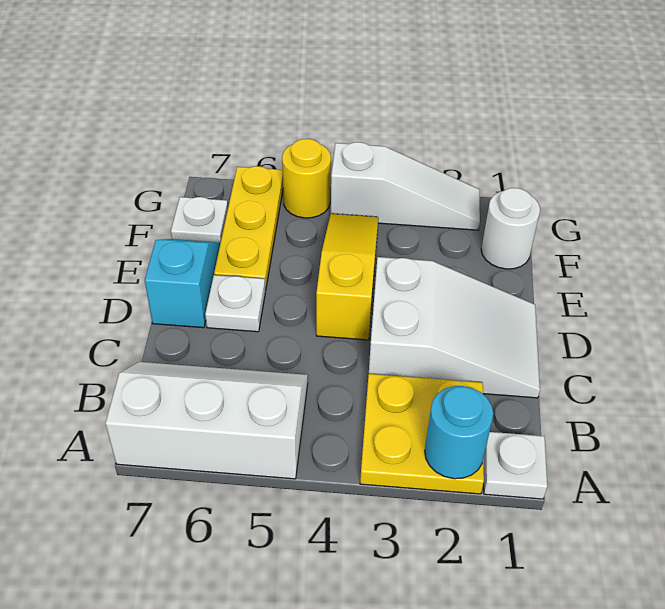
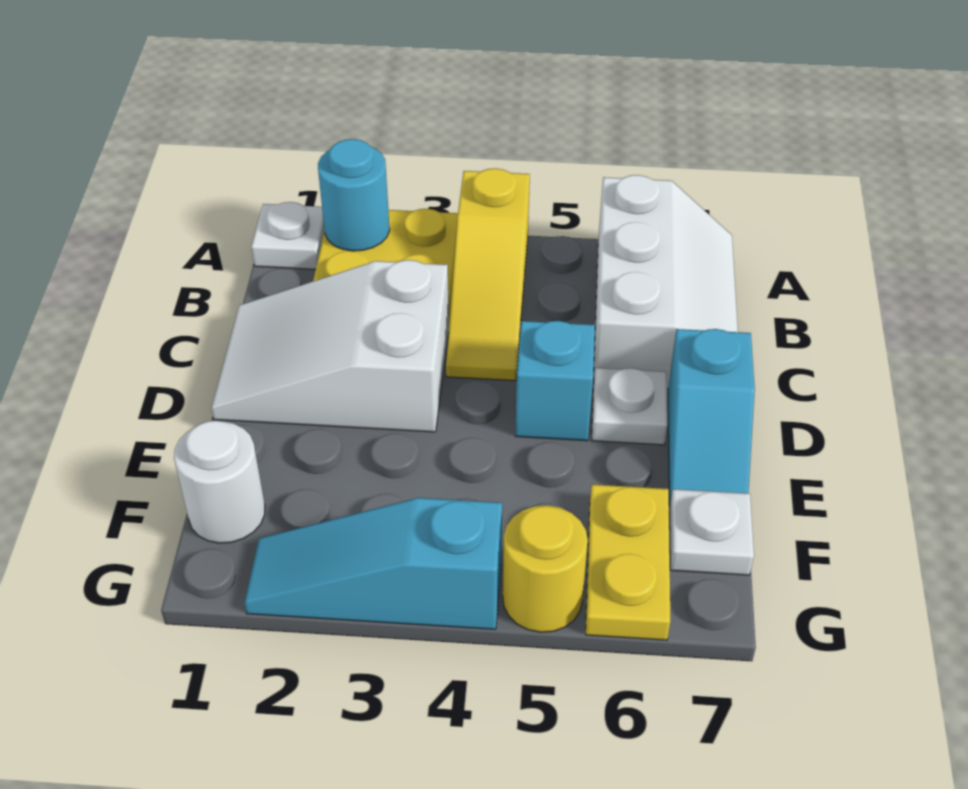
white 2x3 slope [105,362,308,479] -> white 2x3 slope turned to [594,175,738,389]
yellow 1x3 slope [316,214,378,340] -> yellow 1x3 slope moved to [446,168,530,381]
none -> cyan 1x1 brick [515,321,595,441]
yellow 1x3 plate [214,166,283,290] -> yellow 1x2 plate [586,484,670,640]
white 1x3 slope [331,142,480,230] -> cyan 1x3 slope [245,498,502,629]

